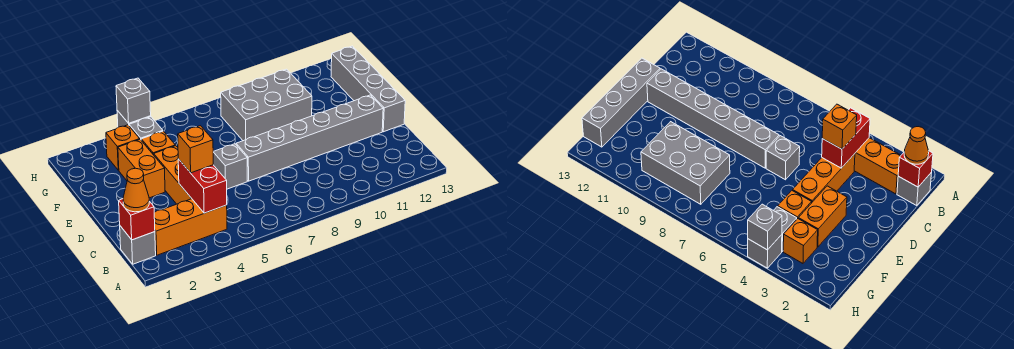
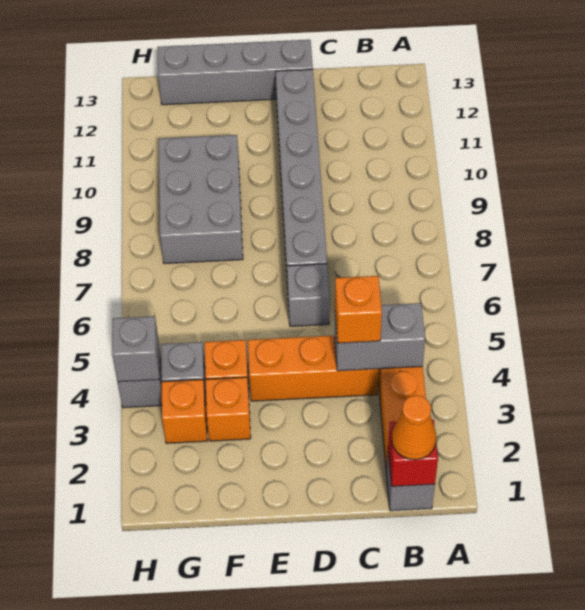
red 1x2 brick [178,159,227,213] -> grey 1x2 brick [334,303,425,371]
orange 1x2 brick [118,140,165,198] -> orange 1x1 brick [206,377,251,441]

